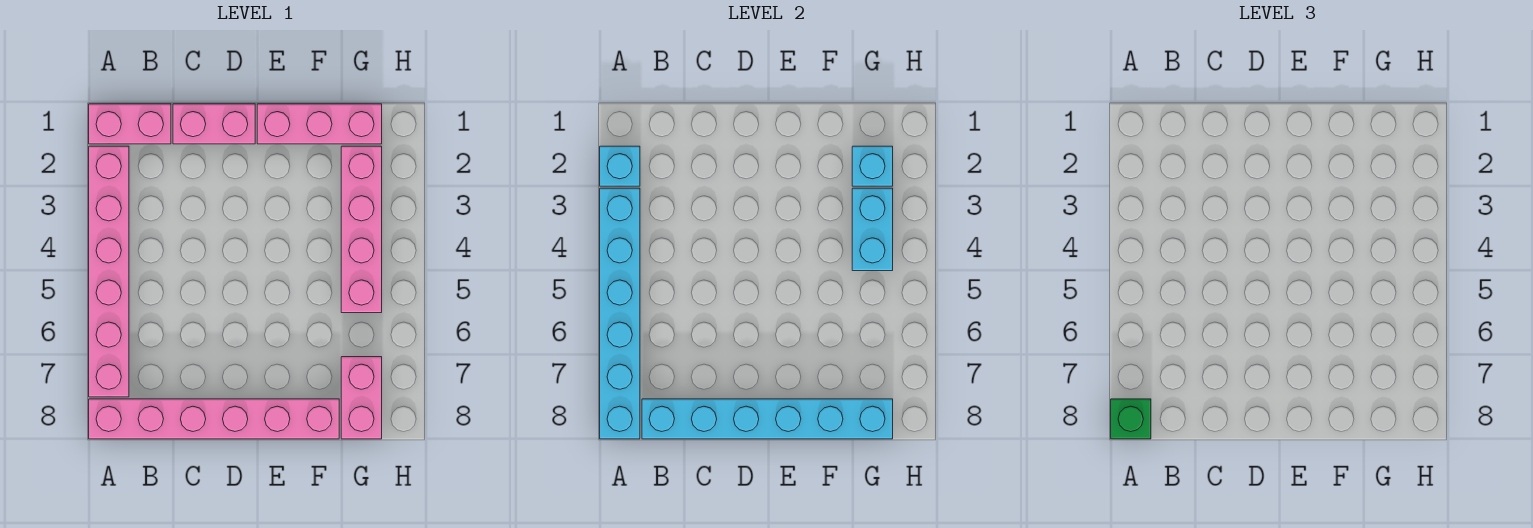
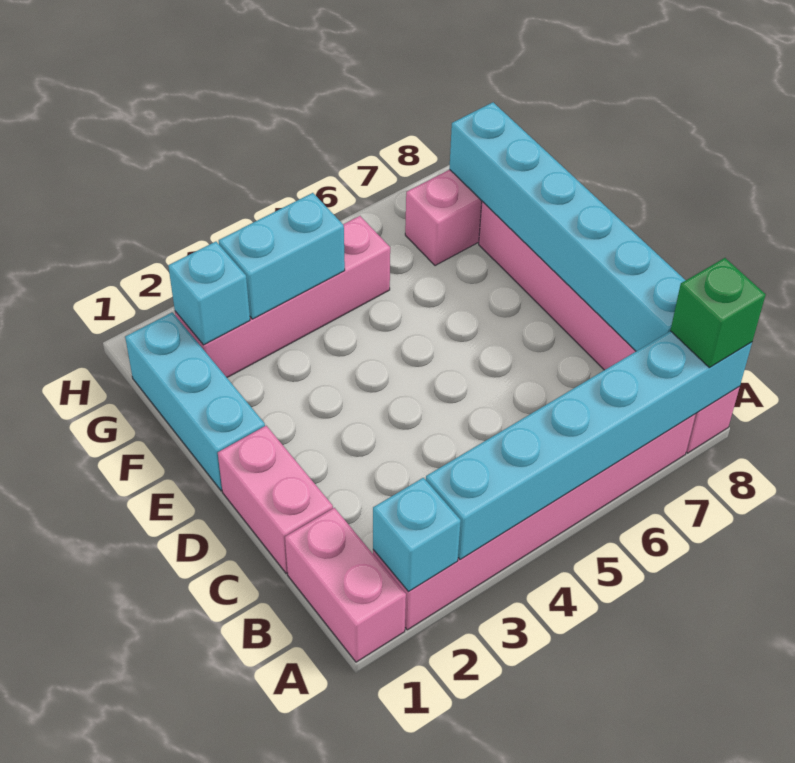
pink 1x3 brick [257,104,382,144] -> cyan 1x3 brick [125,312,265,491]

